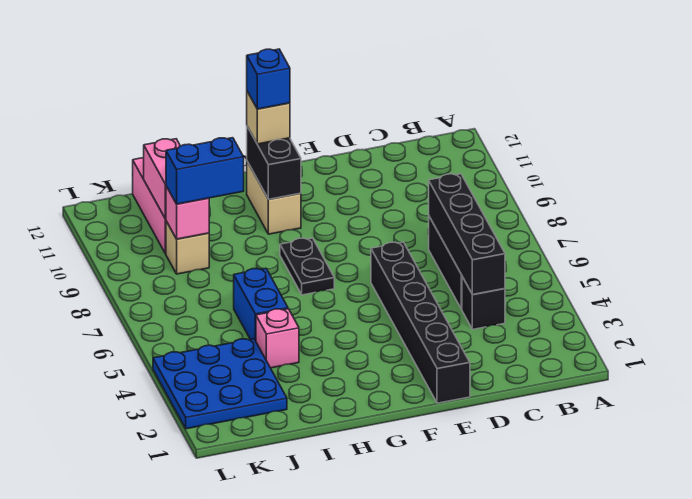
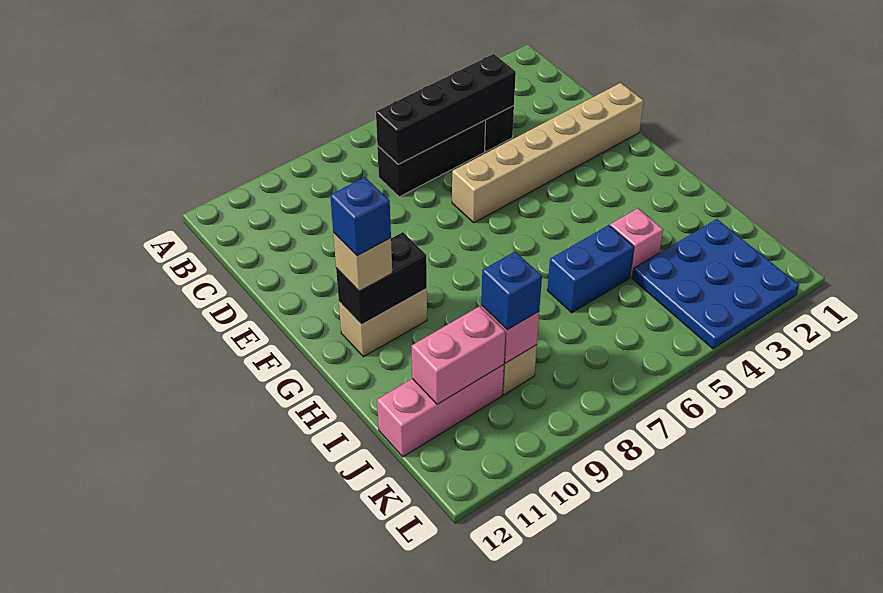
black 1x6 brick [371,242,470,403] -> tan 1x6 brick [452,83,644,223]
black 1x2 plate [280,238,334,295] -> none
blue 1x2 brick [166,138,244,204] -> blue 1x1 brick [481,252,542,330]

